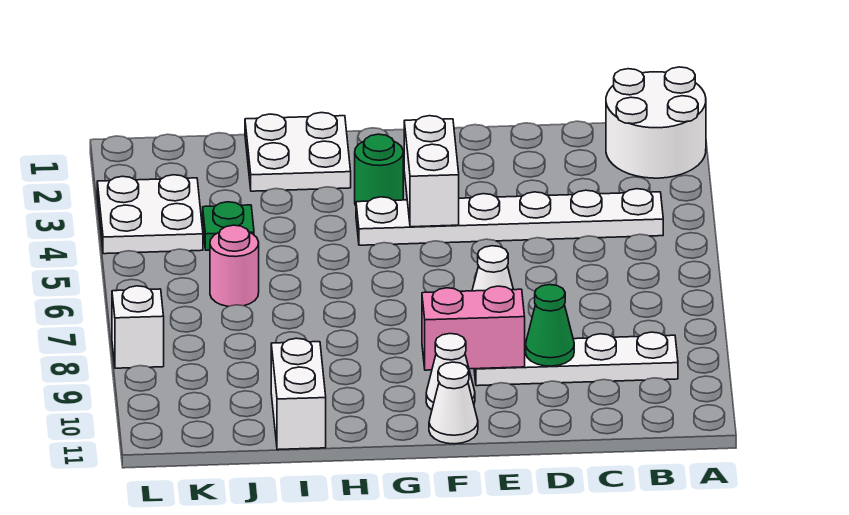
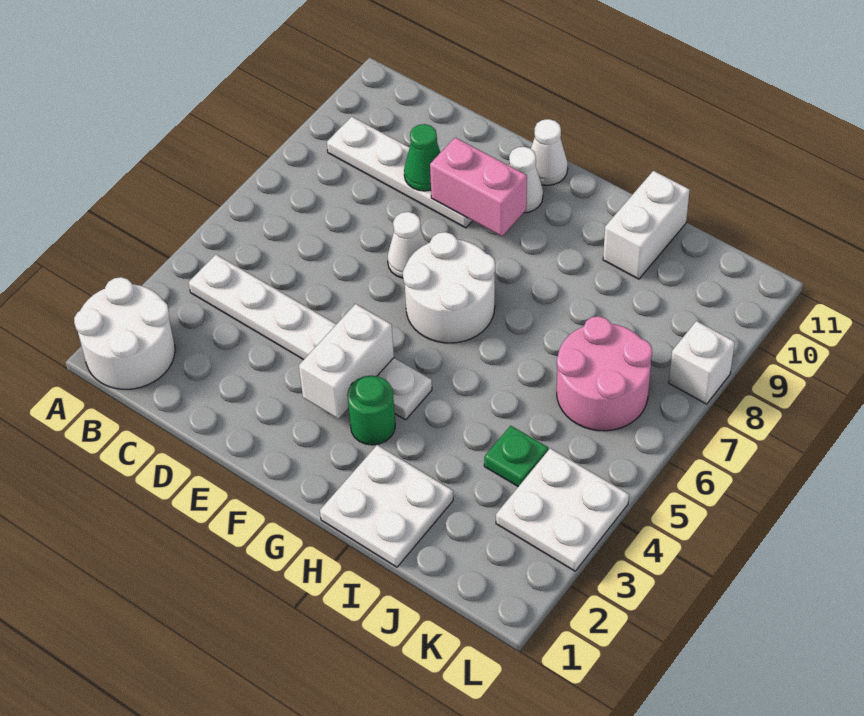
none -> white 2x2 round brick [403,232,495,343]
pink 1x1 round brick [210,225,259,306] -> pink 2x2 round brick [557,316,652,431]

